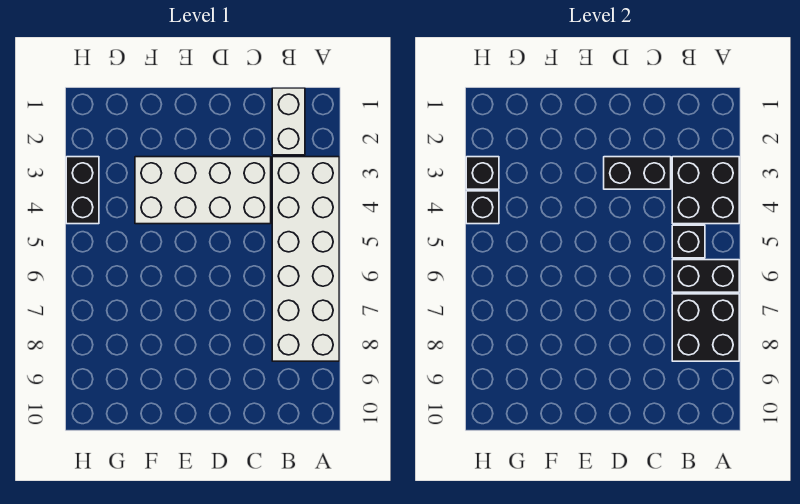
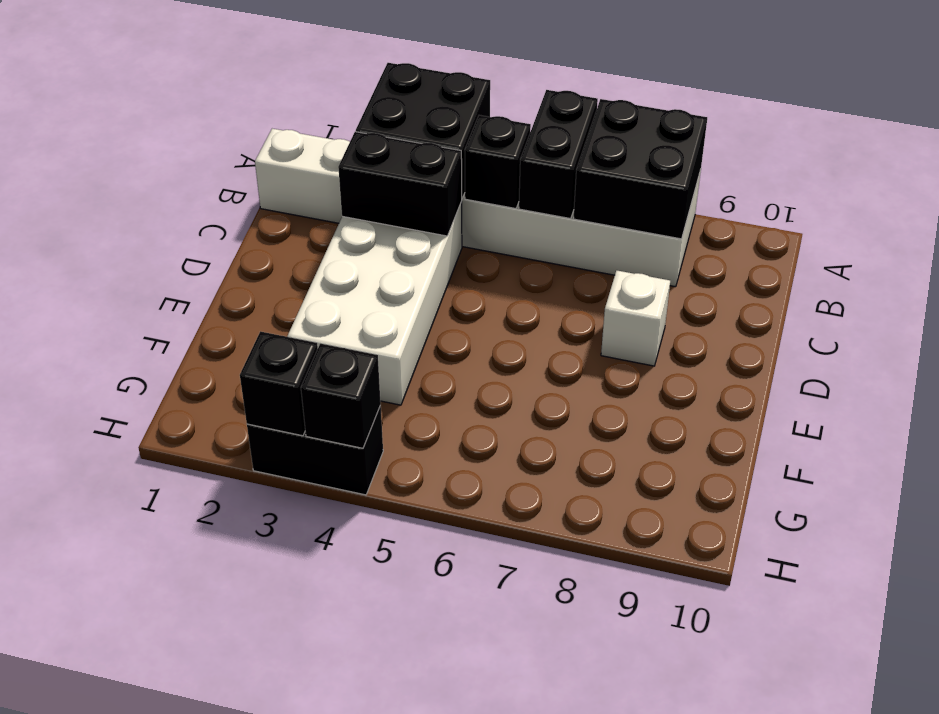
black 1x2 brick [604,157,671,189] -> black 1x2 brick turned to [338,132,462,236]
none -> white 1x1 brick [601,271,670,366]

